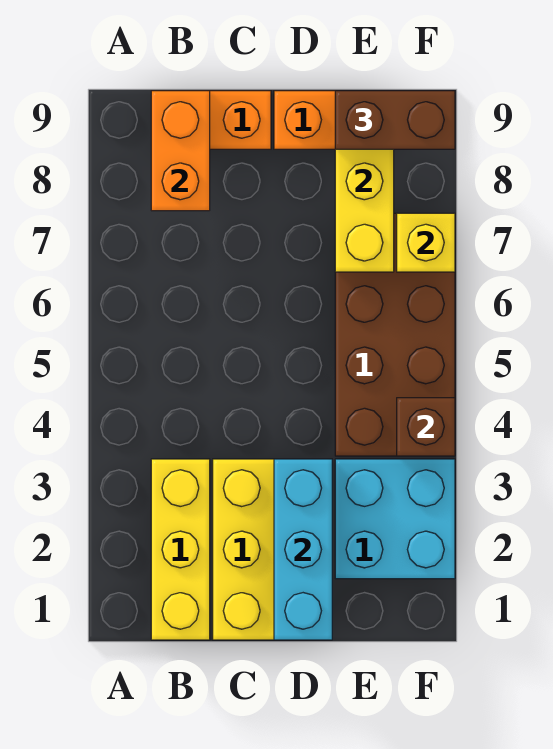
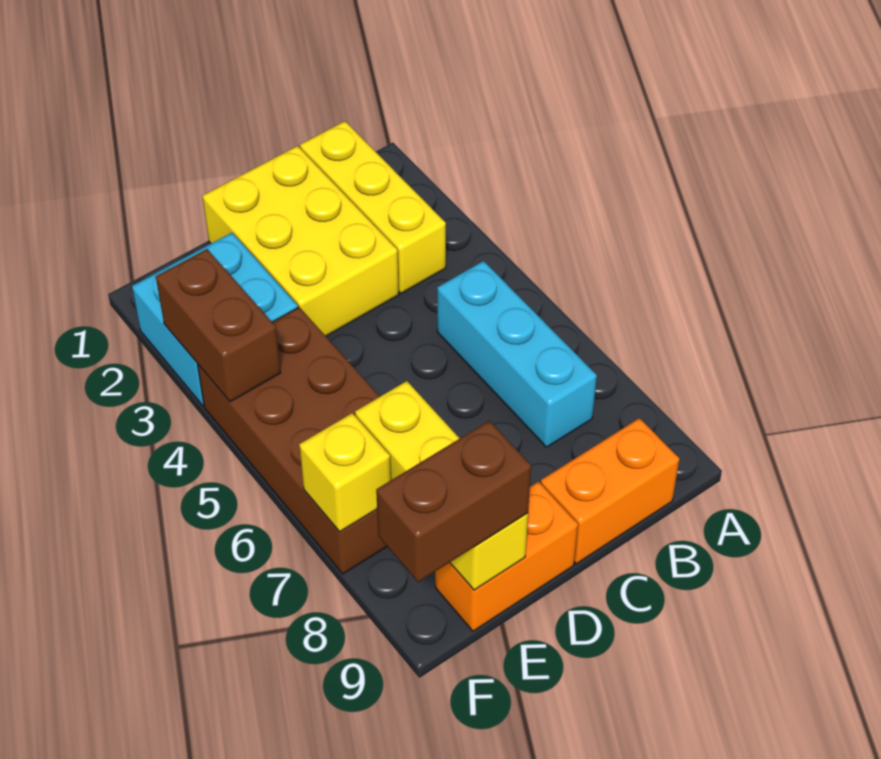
orange 1x2 brick [151,91,210,211] -> none
cyan 1x3 brick [274,459,332,640] -> cyan 1x3 brick moved to [437,261,597,447]
brown 1x1 brick [397,398,455,456] -> brown 1x2 brick [156,249,281,402]

